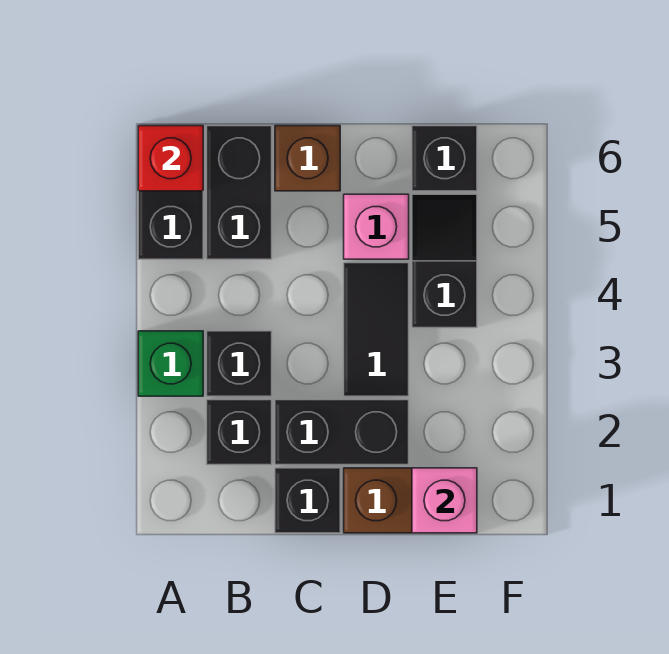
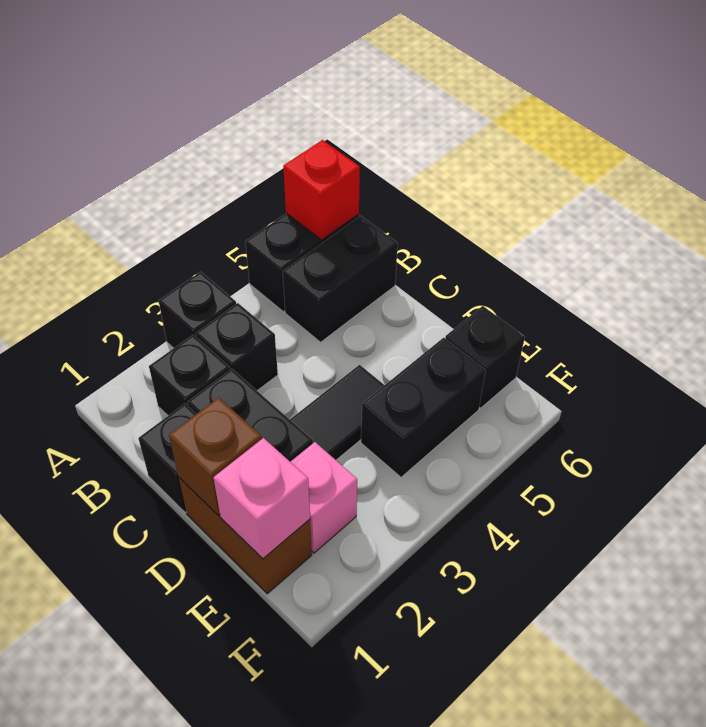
green 1x1 brick [138,331,203,396] -> black 1x1 brick [158,272,236,348]
brown 1x1 brick [275,126,340,191] -> brown 1x1 brick moved to [169,398,262,516]
pink 1x1 brick [344,194,409,259] -> pink 1x1 brick moved to [291,442,357,553]
black 1x2 slope [412,194,477,328] -> black 1x2 brick [361,338,486,477]

